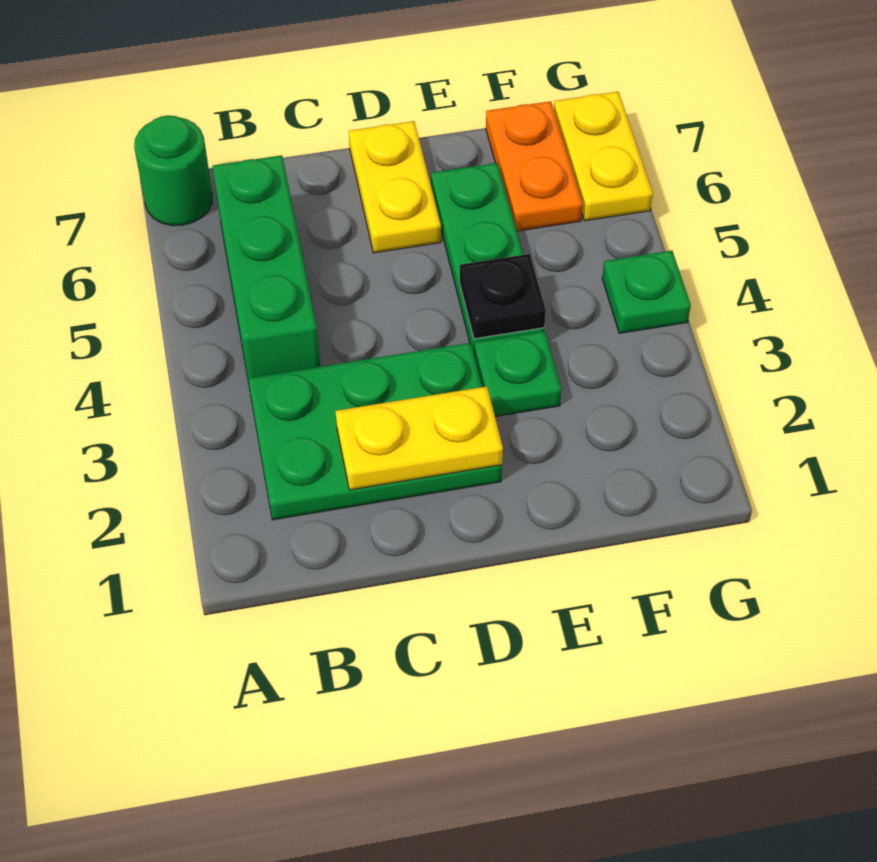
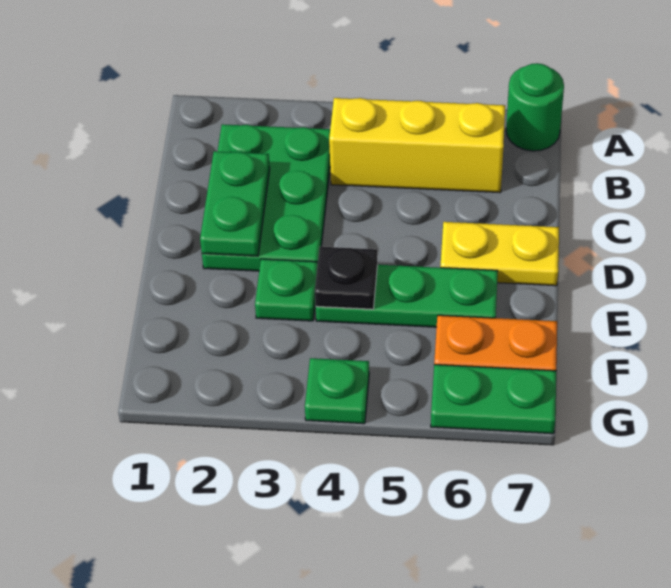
green 1x3 brick [213,155,320,383] -> yellow 1x3 brick [329,98,505,193]
yellow 1x2 plate [335,386,503,490] -> green 1x2 plate [200,151,270,256]
yellow 1x2 plate [554,91,653,221] -> green 1x2 plate [431,365,556,434]

